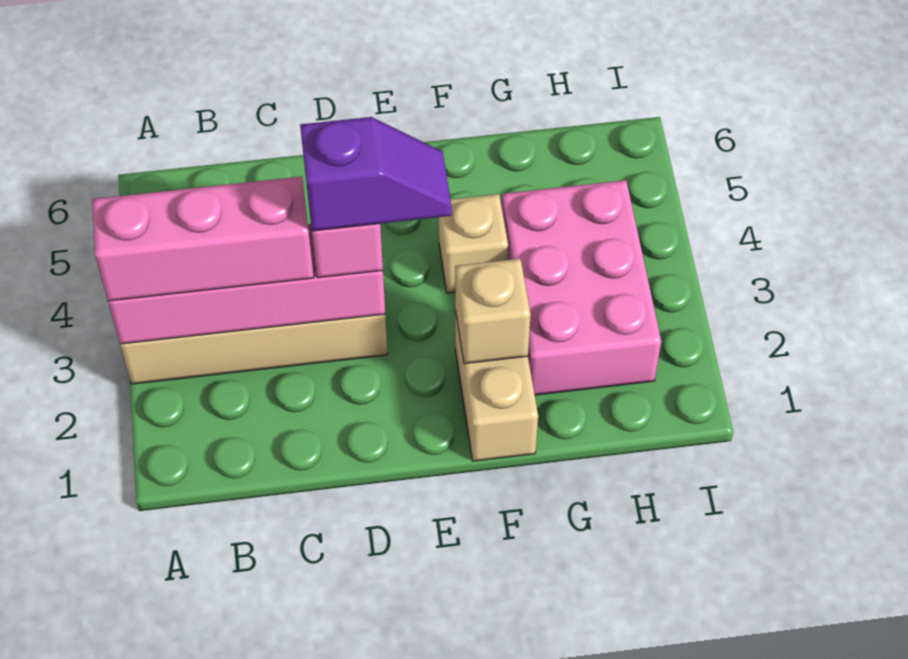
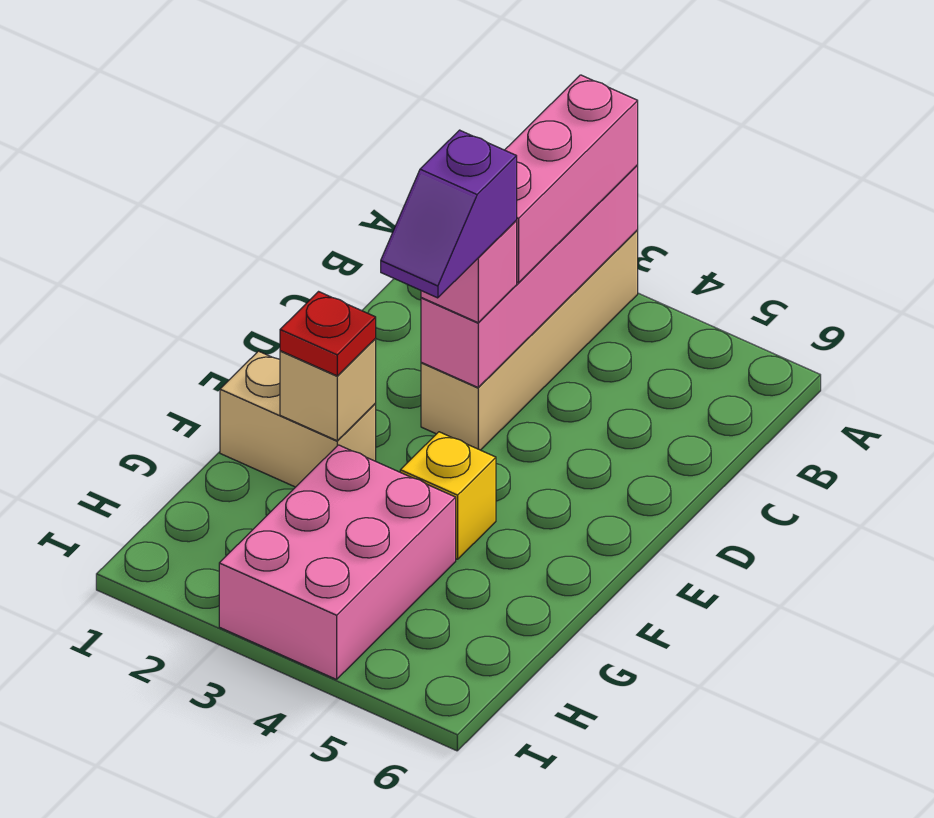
none -> red 1x1 plate [280,292,376,376]
tan 1x1 brick [439,194,508,293] -> yellow 1x1 brick [400,432,496,559]
pink 2x3 brick [502,180,661,395] -> pink 2x3 brick turned to [219,445,456,679]

